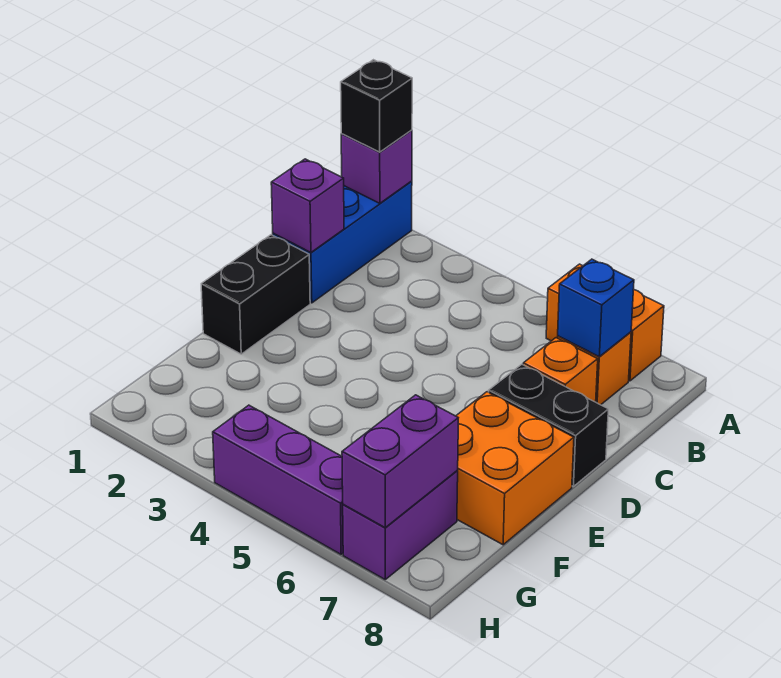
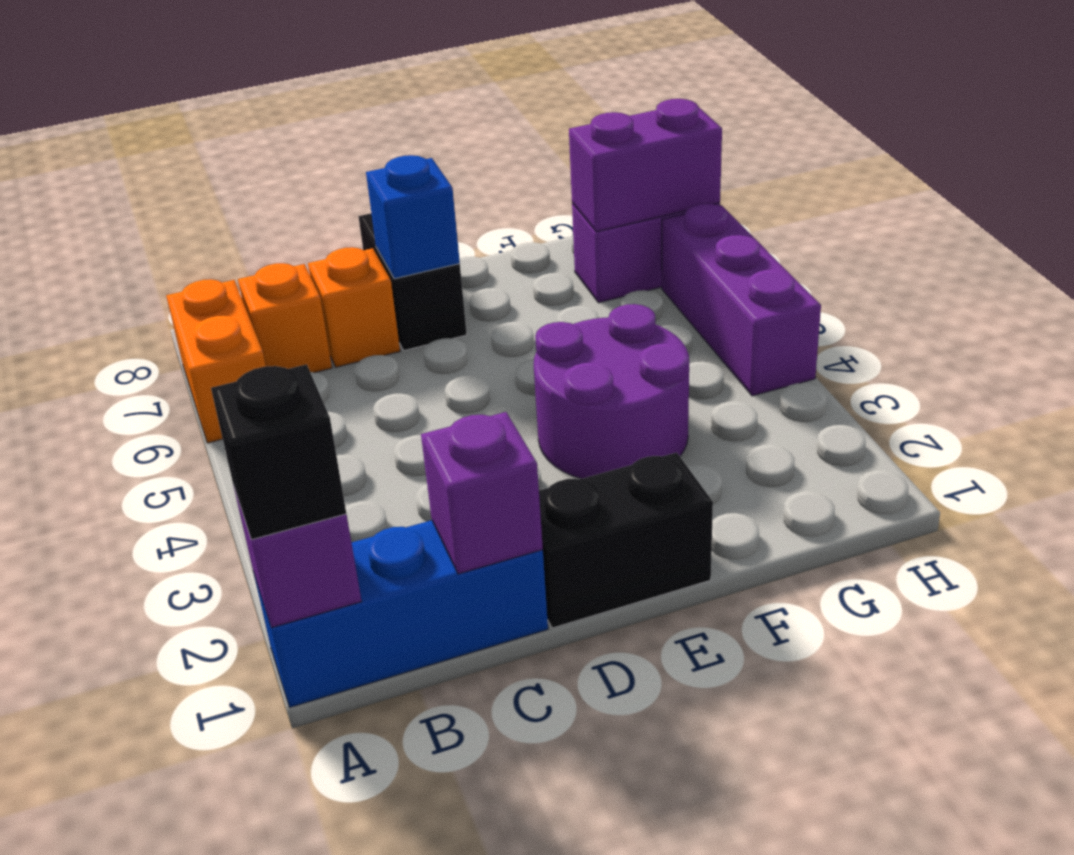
blue 1x1 brick [558,259,634,357] -> blue 1x1 brick moved to [366,155,460,279]
none -> purple 2x2 round brick [534,304,689,479]
orange 2x2 brick [456,392,574,545] -> none

